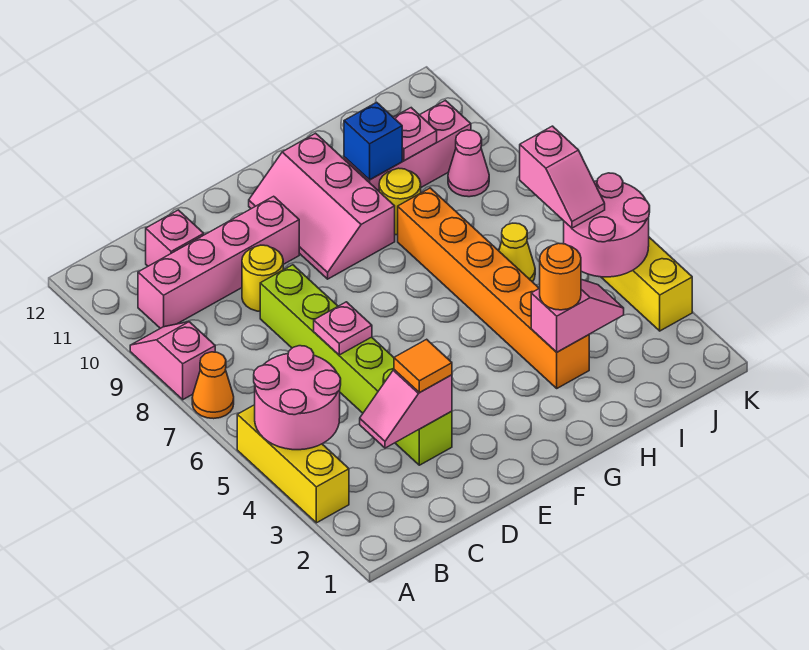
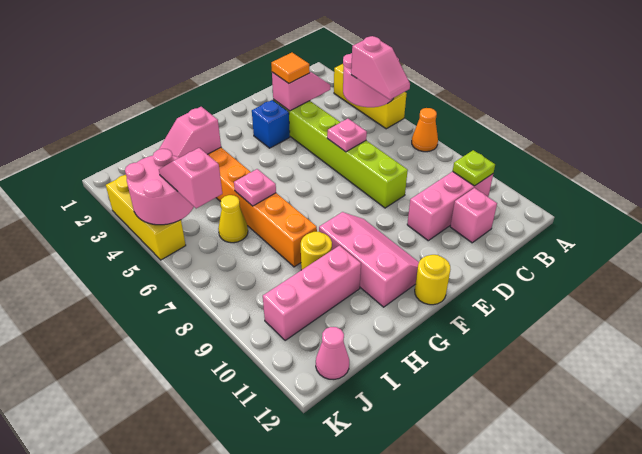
pink 1x2 slope [130,322,215,400] -> pink 1x2 slope moved to [351,36,410,100]
pink 1x4 brick [138,196,299,328] -> pink 1x3 brick [407,172,493,241]
none -> lime 1x1 plate [453,150,495,186]
yellow 1x1 round brick [242,245,283,311] -> yellow 1x1 round brick moved to [415,255,450,305]
orange 1x1 round brick [540,243,581,310] -> none
blue 1x1 brick [344,102,402,180] -> blue 1x1 brick moved to [252,100,290,148]
pink 1x1 plate [393,108,437,160] -> pink 1x1 plate moved to [234,169,276,206]
pink 1x1 cone [448,130,489,197] -> pink 1x1 cone moved to [316,327,349,379]

